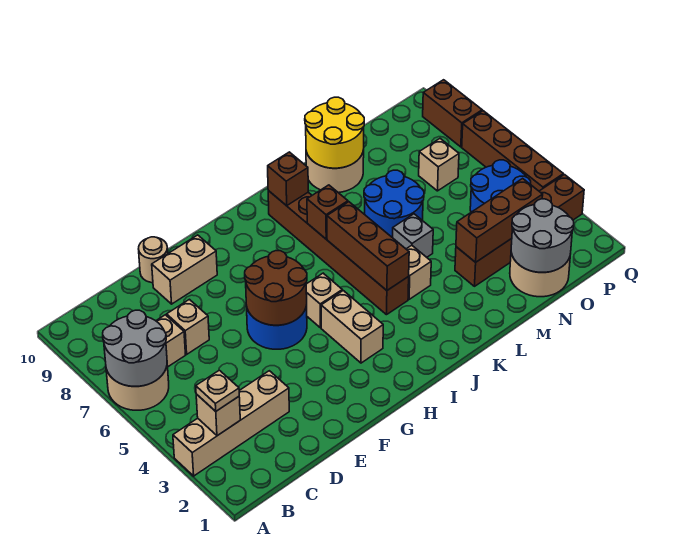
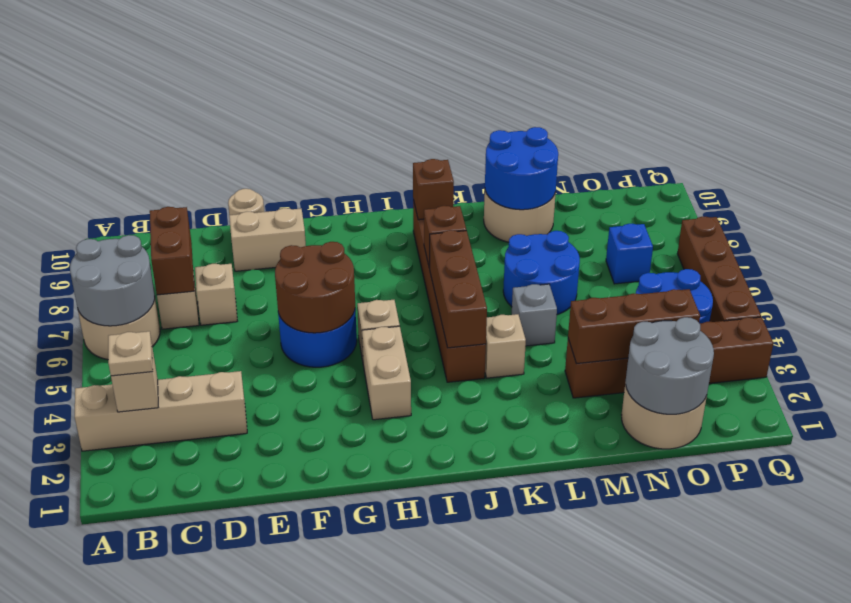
yellow 2x2 round brick [305,97,364,168] -> blue 2x2 round brick [485,127,558,210]
tan 1x1 brick [419,139,459,191] -> blue 1x1 brick [606,224,653,284]
brown 1x2 brick [423,80,482,147] -> brown 1x2 brick moved to [150,207,194,295]

